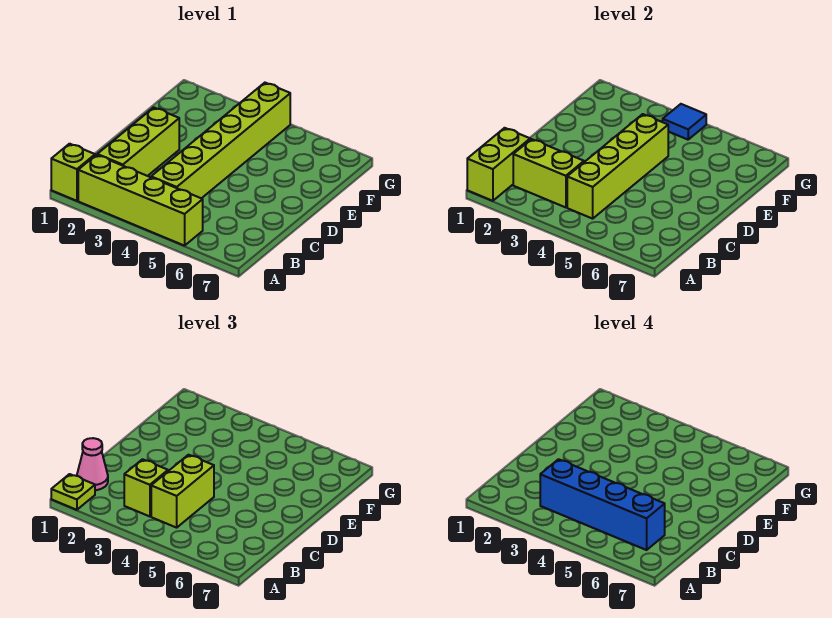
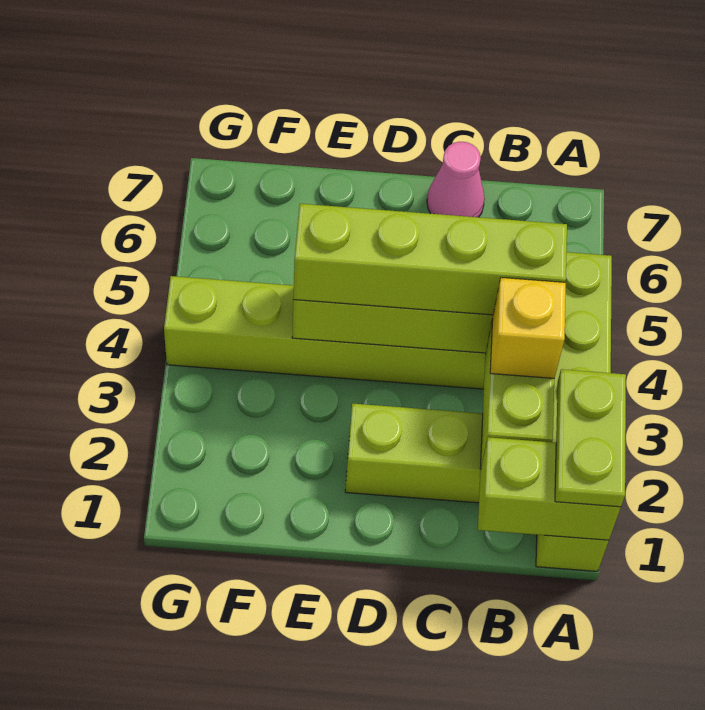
lime 1x1 plate [51,474,95,510] -> lime 1x2 plate [555,369,626,507]
pink 1x1 cone [77,438,108,490] -> pink 1x1 cone moved to [427,142,485,217]
lime 1x1 brick [124,459,168,516] -> yellow 1x1 brick [490,278,566,378]
blue 1x4 brick [540,459,665,550] -> none
lime 1x2 brick [151,455,214,528] -> lime 1x4 brick [293,204,567,315]
blue 1x1 tile [663,104,706,140] -> none

